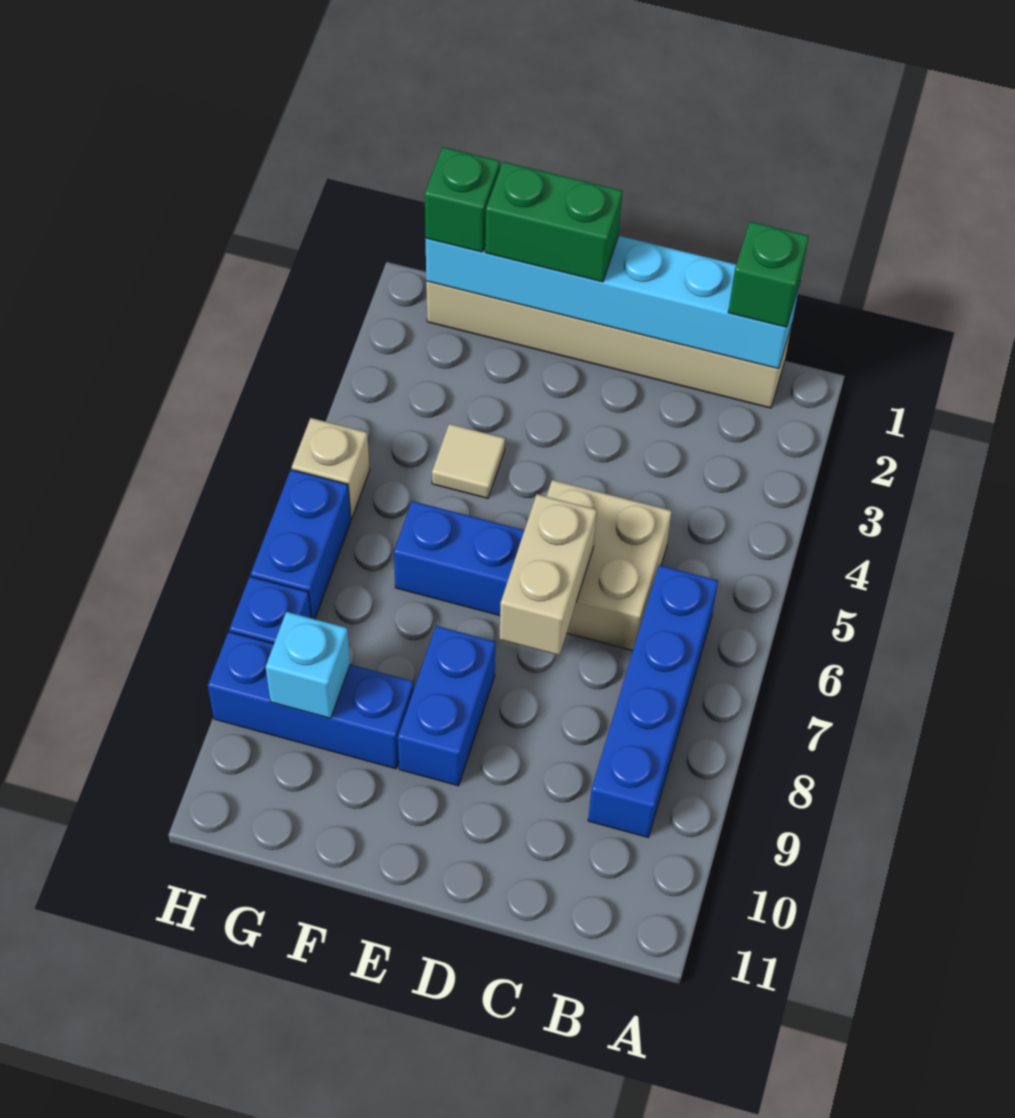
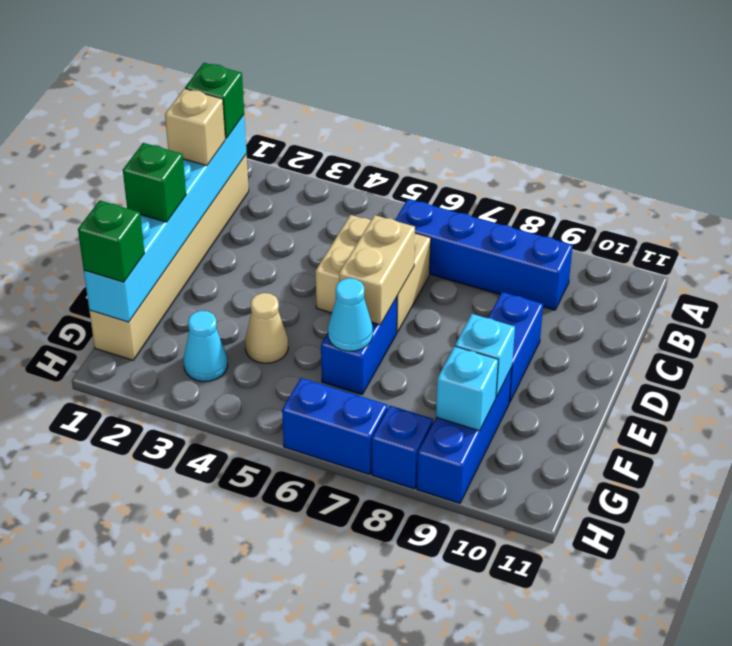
tan 1x2 brick [499,494,597,655] -> tan 1x2 brick turned to [339,215,415,325]
green 1x2 brick [485,162,622,282] -> green 1x1 brick [123,143,186,222]
blue 1x2 brick [398,626,496,786] -> blue 1x2 brick turned to [488,292,543,403]
tan 1x1 tile [432,424,505,498] -> tan 1x1 cone [245,293,288,363]
none -> cyan 1x1 cone [328,278,373,351]
none -> cyan 1x1 brick [455,314,515,397]
none -> cyan 1x1 cone [184,311,228,382]
tan 1x1 brick [292,418,370,519] -> tan 1x1 brick moved to [165,89,225,166]

